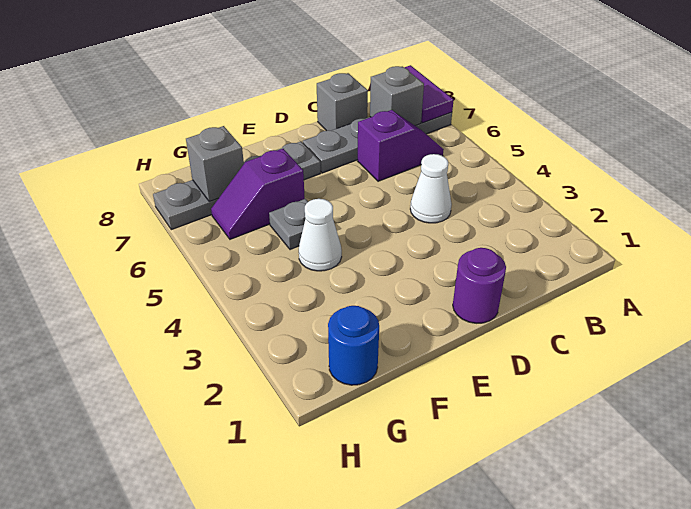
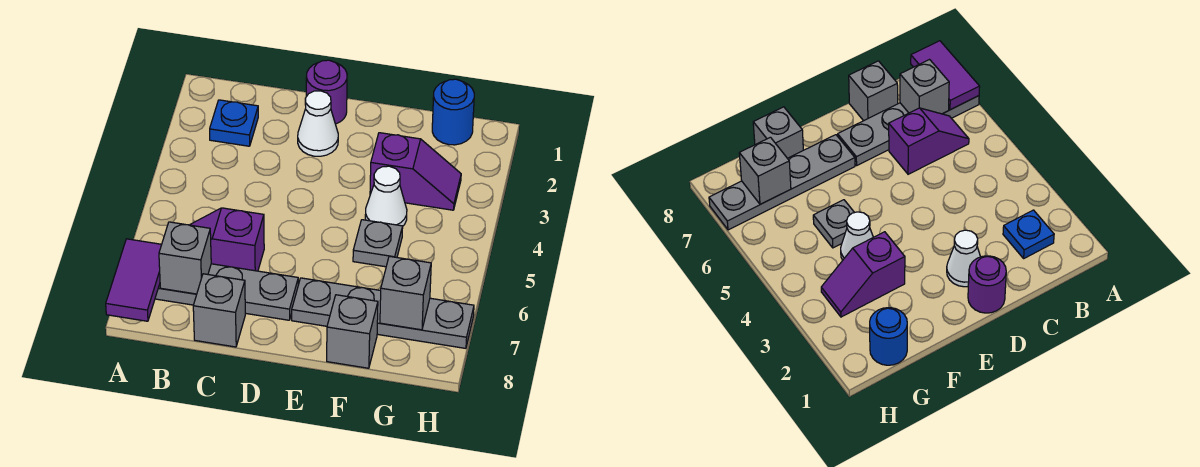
none -> blue 1x1 plate [210,100,258,146]
white 1x1 cone [410,154,452,223] -> white 1x1 cone moved to [298,91,338,156]
purple 1x2 slope [211,149,305,239] -> purple 1x2 slope moved to [370,133,461,210]
none -> grey 1x1 brick [327,295,378,368]

